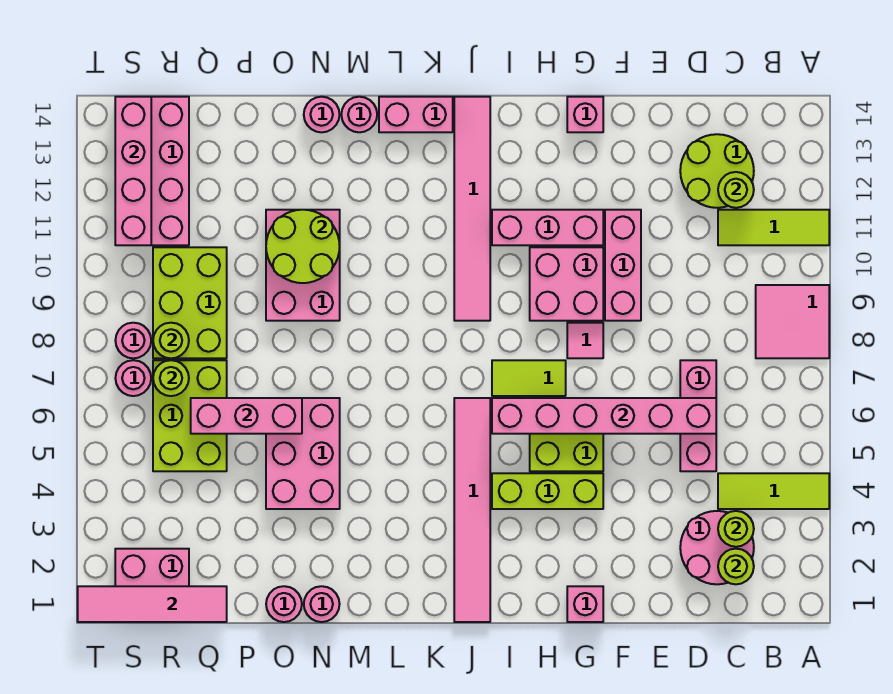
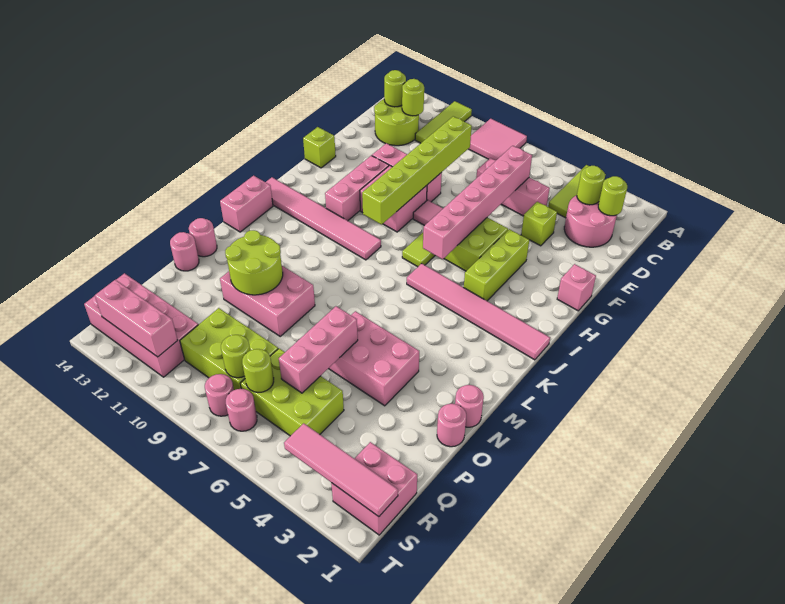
none -> lime 1x1 round brick [384,70,406,107]
none -> lime 1x6 brick [362,116,472,225]
none -> lime 1x1 brick [521,202,557,246]
pink 1x1 brick [567,97,603,132] -> lime 1x1 brick [303,127,336,168]
pink 1x1 round brick [341,97,377,132] -> pink 1x1 round brick moved to [170,232,199,271]
pink 1x4 tile [78,586,227,622] -> pink 1x4 tile turned to [284,423,398,517]
pink 1x4 brick [115,97,151,245] -> pink 1x3 brick [95,280,178,357]

